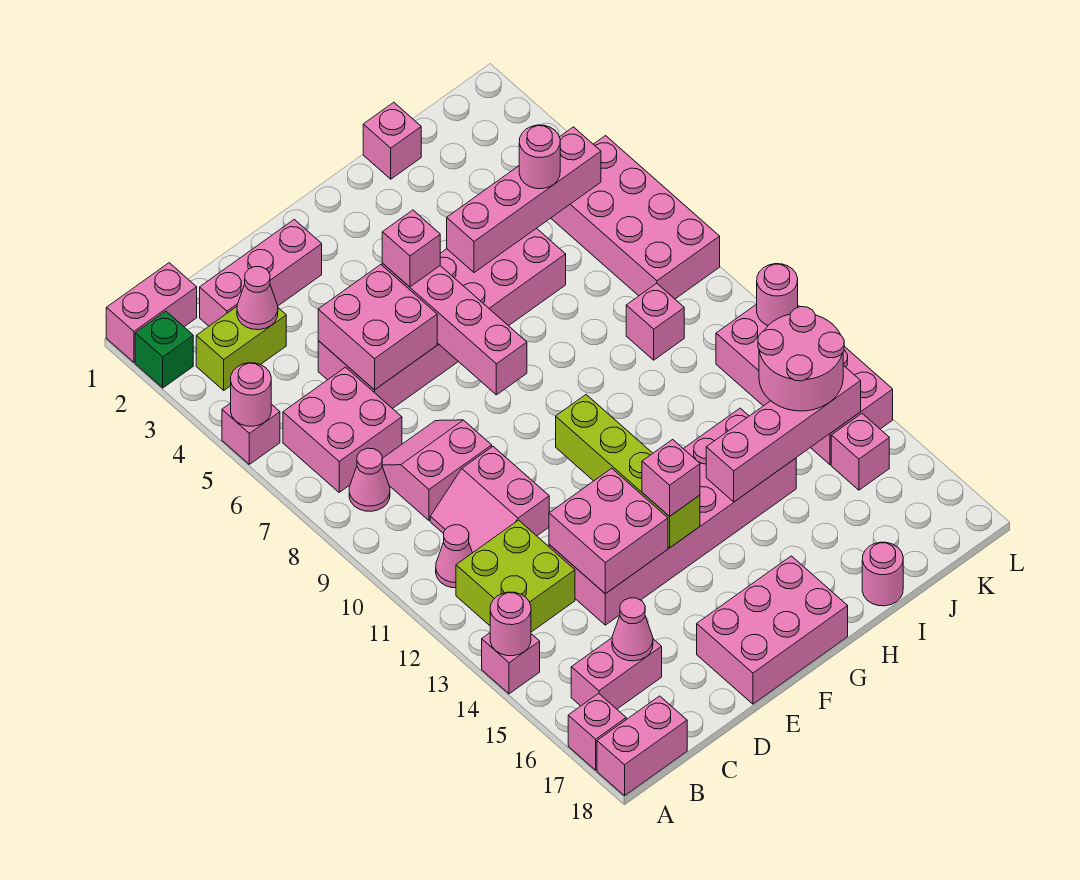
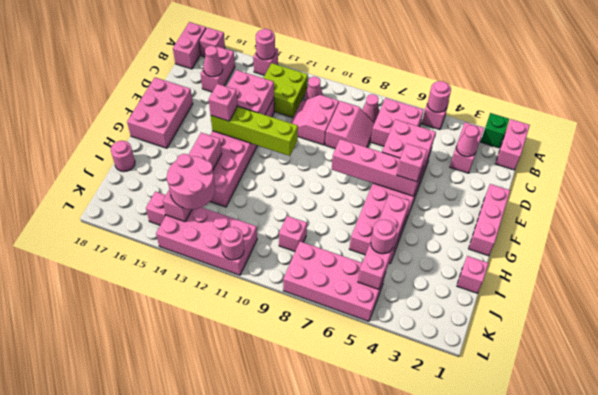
lime 1x2 brick [196,307,286,390] -> pink 1x2 brick [450,122,484,173]
pink 1x3 brick [200,220,322,326] -> pink 1x3 brick moved to [469,184,510,256]
pink 2x2 slope [430,447,549,553] -> pink 2x2 slope turned to [291,95,339,145]

